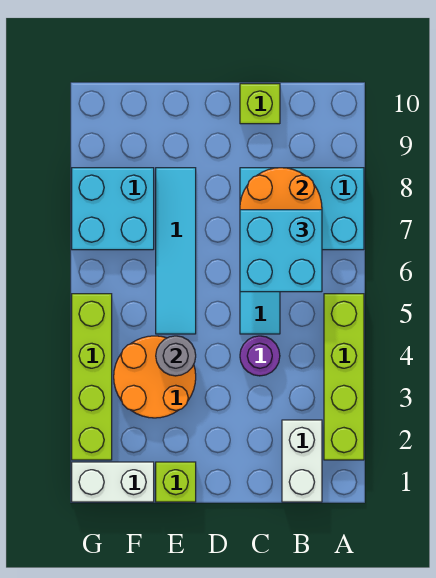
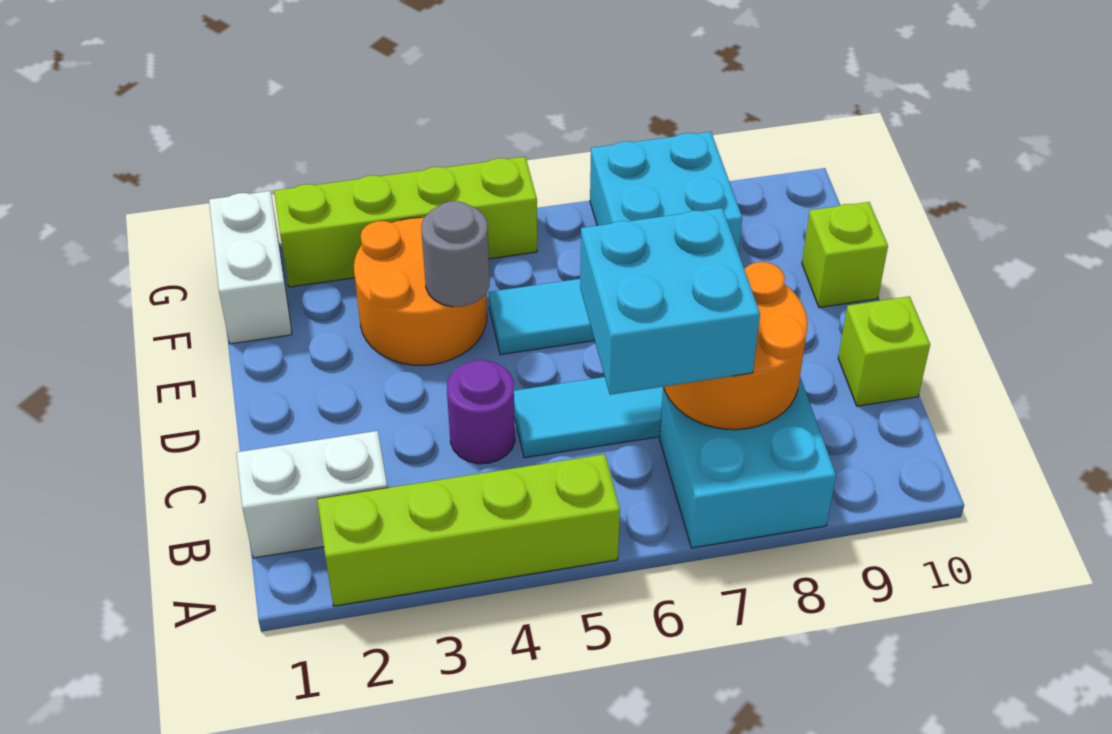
lime 1x1 brick [156,462,196,502] -> lime 1x1 brick moved to [802,202,888,308]

